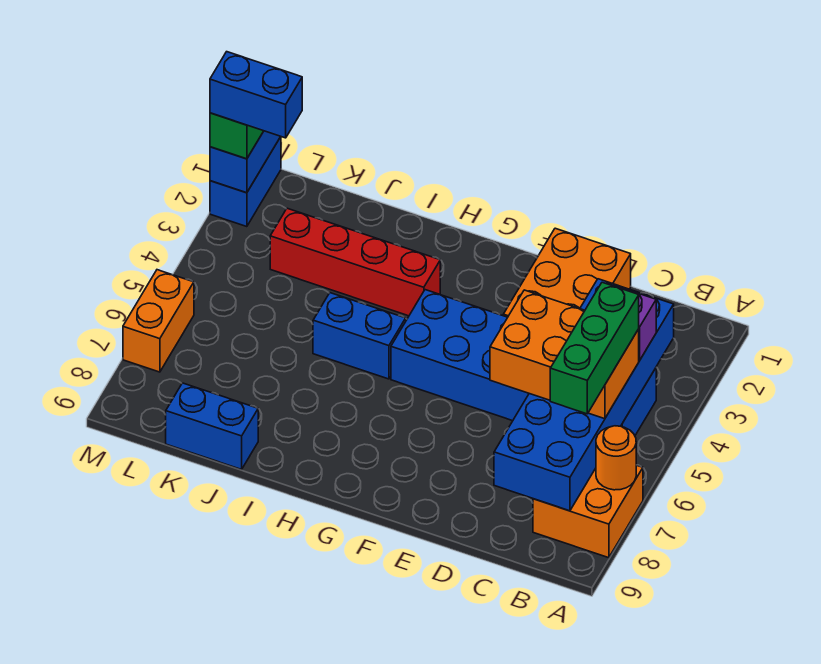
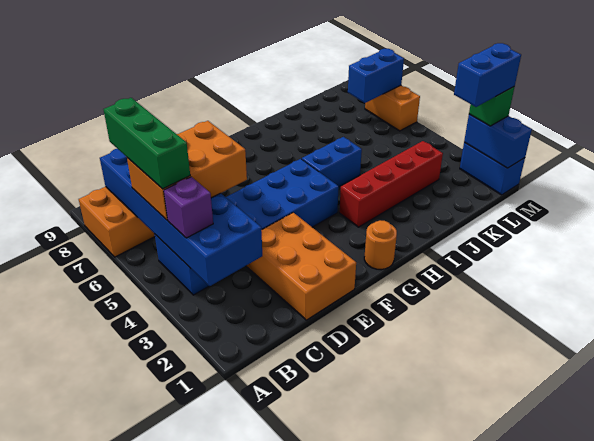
orange 1x1 round brick [596,426,636,490] -> orange 1x1 round brick moved to [364,220,397,269]
blue 1x2 brick [166,383,258,469] -> blue 1x2 brick moved to [348,49,404,103]

